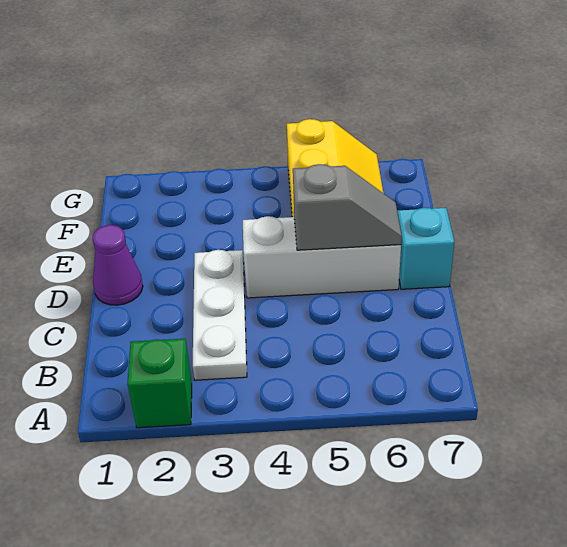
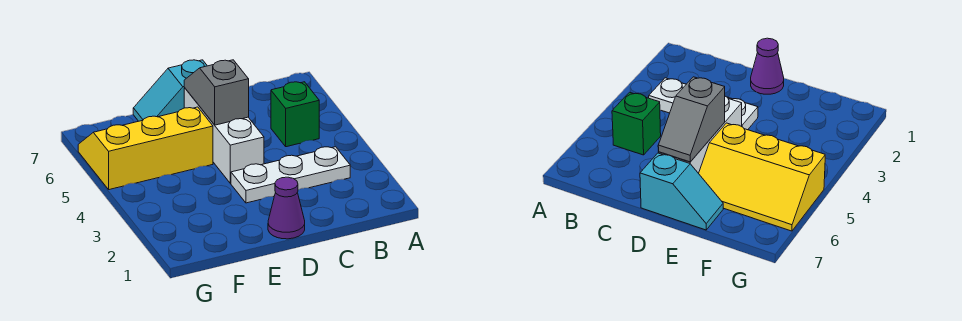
green 1x1 brick [127,339,192,428] -> green 1x1 brick moved to [271,82,319,147]

